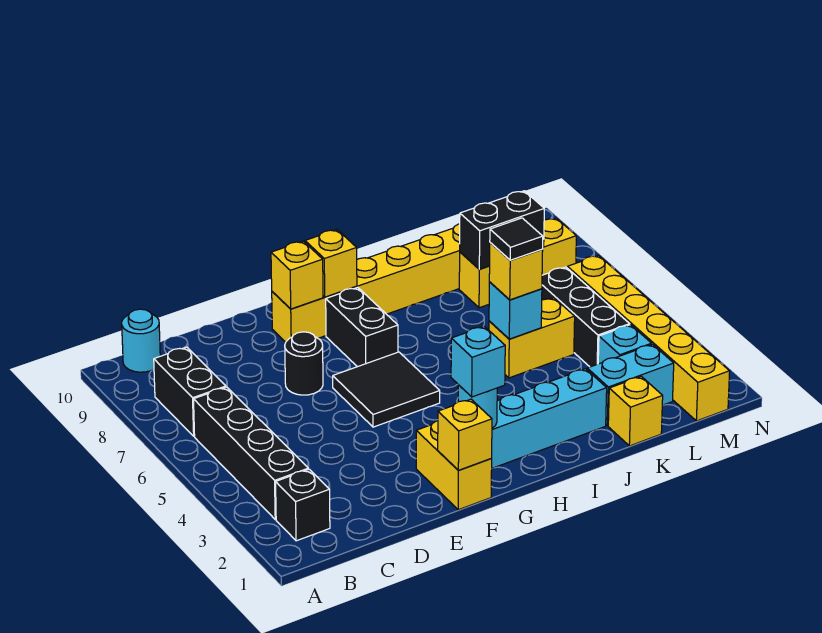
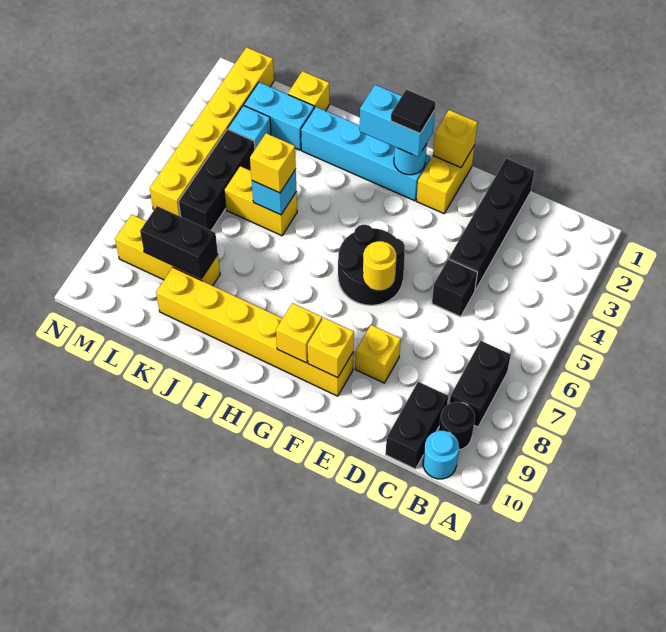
black 1x1 brick [276,469,330,541] -> black 1x1 brick moved to [432,259,477,317]
black 1x4 brick [194,387,308,519] -> black 1x4 brick moved to [449,158,534,290]
black 1x1 round brick [285,332,323,395] -> black 1x1 round brick moved to [439,402,475,450]
none -> yellow 1x1 brick [355,325,401,383]
black 2x2 tile [333,352,440,427] -> black 2x2 round brick [338,225,405,305]
none -> yellow 1x1 round brick [363,241,396,290]
cyan 1x1 brick [451,326,505,397] -> cyan 1x2 brick [359,85,435,157]
black 1x2 brick [326,287,398,367] -> black 1x2 brick moved to [385,382,448,469]
black 1x1 tile [490,218,543,260] -> black 1x1 tile moved to [391,90,435,133]

